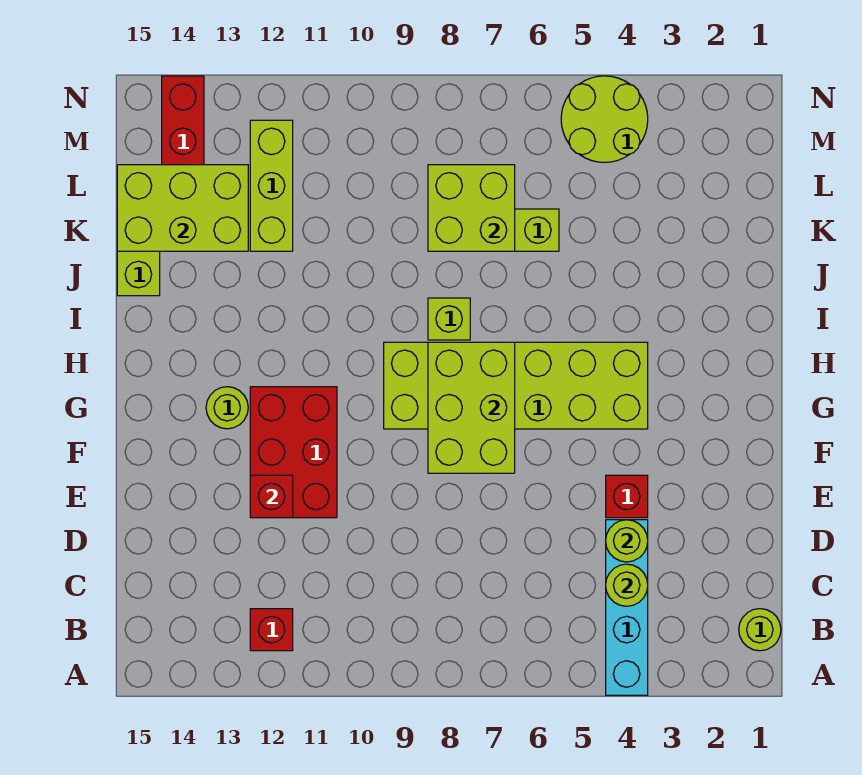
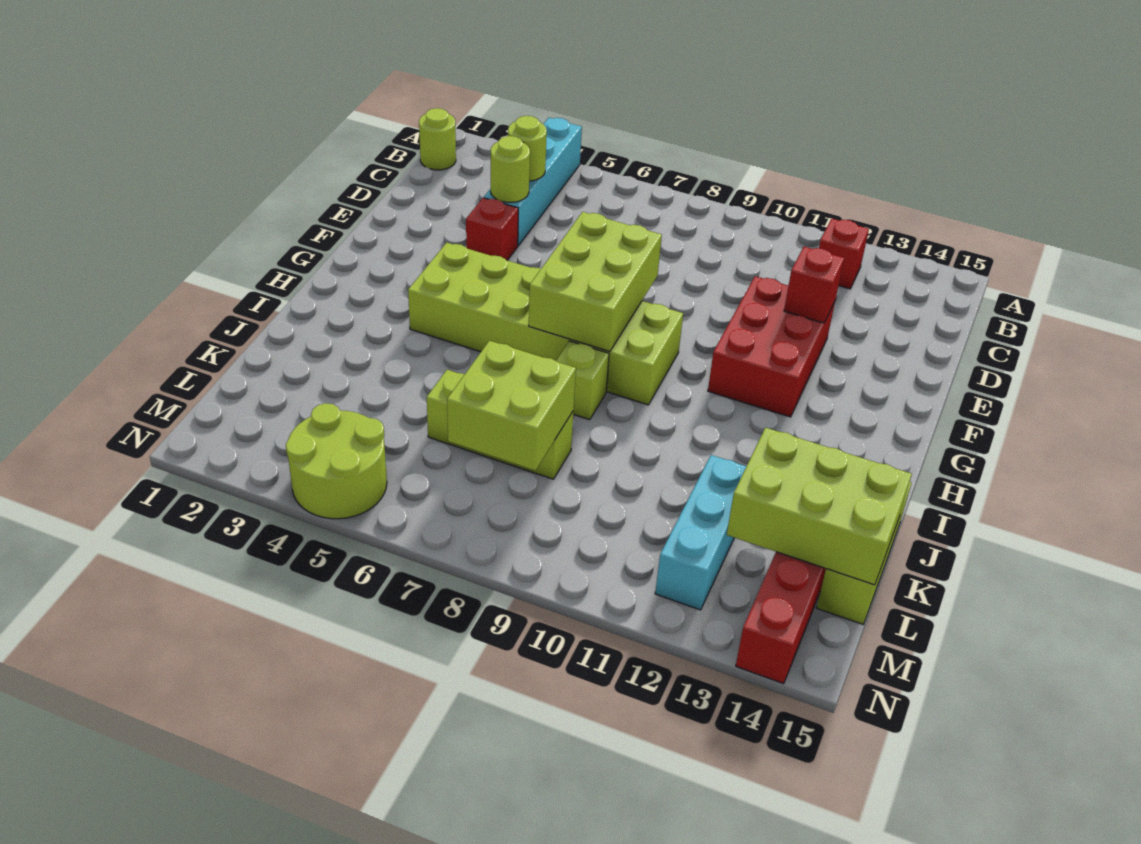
lime 1x1 round brick [206,387,248,429] -> none
lime 1x3 brick [250,120,293,251] -> cyan 1x3 brick [655,455,746,610]

